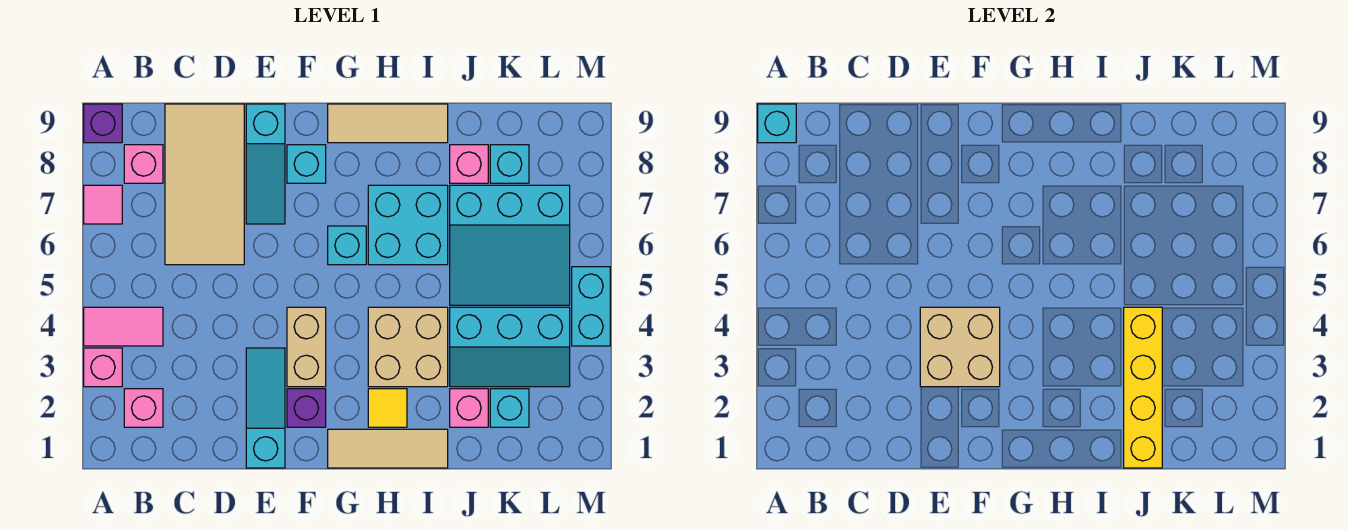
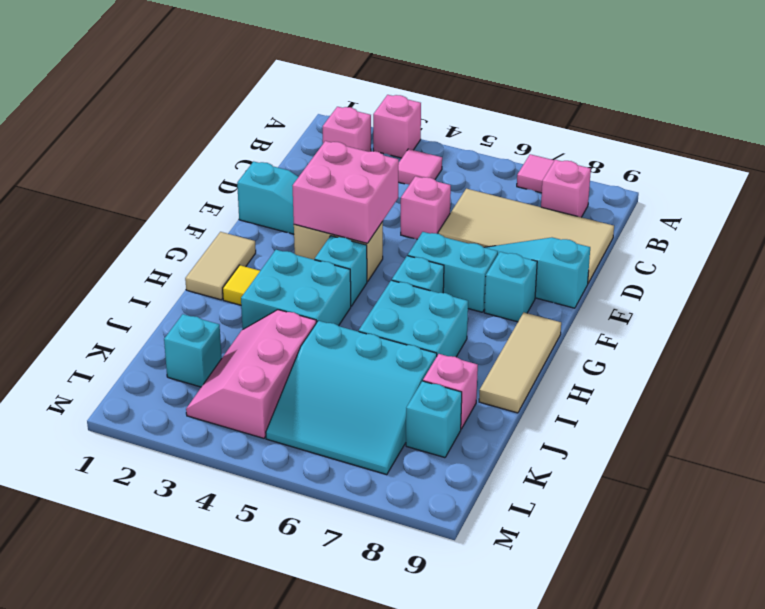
pink 1x2 tile [84,307,163,346] -> pink 1x1 tile [398,149,442,185]
purple 1x1 brick [84,104,122,143] -> none
cyan 1x1 brick [758,104,796,143] -> cyan 1x1 brick moved to [315,236,367,306]
tan 2x2 brick [920,307,1000,387] -> pink 2x2 brick [292,141,399,243]
purple 1x1 brick [287,389,326,427] -> none
tan 1x3 tile [328,429,448,468] -> tan 1x2 tile [185,232,256,300]
tan 2x2 brick [368,307,448,387] -> cyan 2x2 brick [241,250,351,329]
yellow 1x4 brick [1124,307,1162,468] -> none
pink 1x1 brick [450,389,488,427] -> pink 1x1 brick moved to [401,176,451,239]
cyan 2x3 slope [450,307,570,387] -> pink 2x3 slope [186,310,316,438]
cyan 3x3 slope [450,185,570,305] -> cyan 3x3 slope turned to [266,321,437,475]
cyan 1x2 brick [572,267,610,346] -> cyan 1x2 brick moved to [408,232,498,312]

